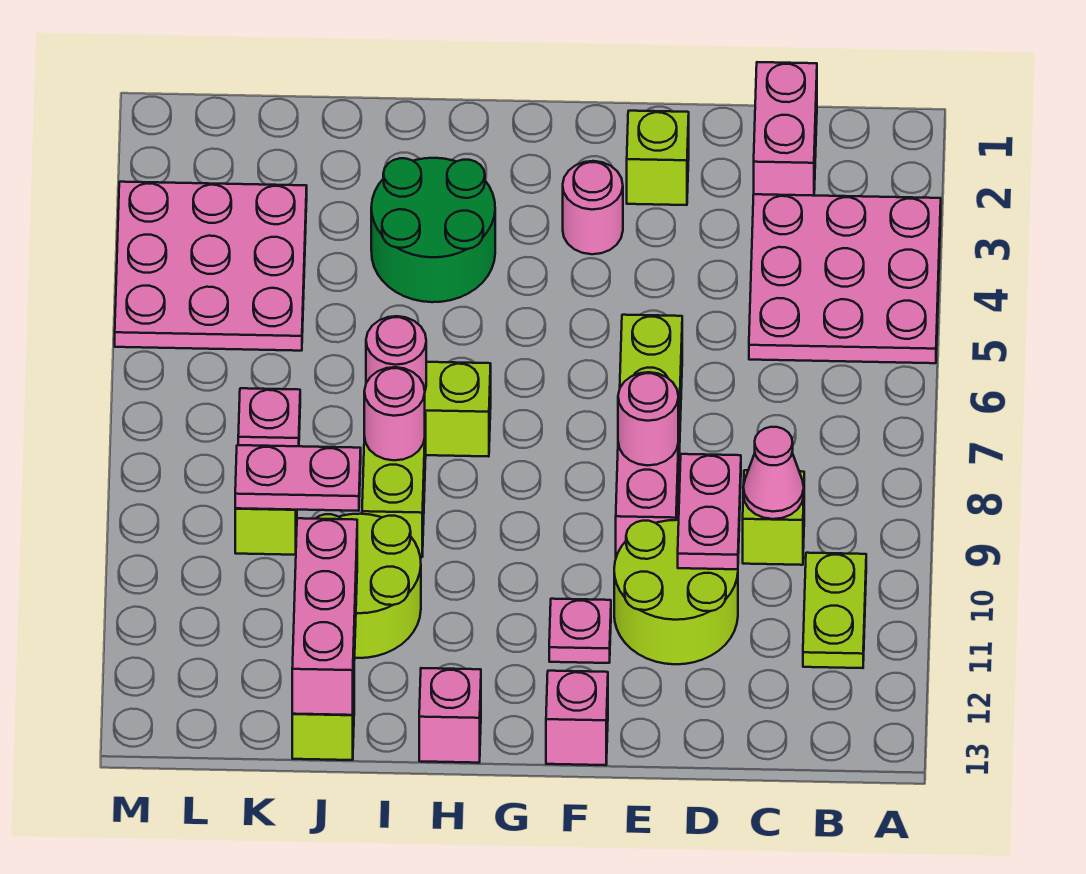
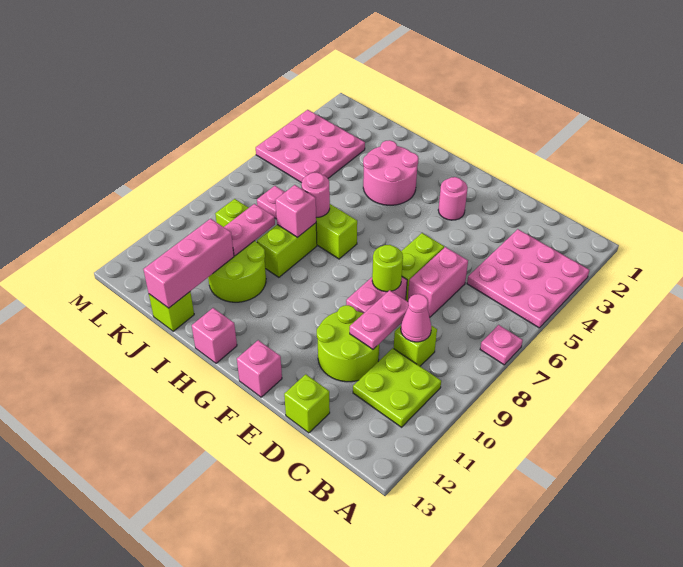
lime 1x2 plate [803,553,866,668] -> lime 2x2 plate [353,348,441,427]
pink 1x2 brick [754,62,817,196] -> pink 1x2 brick moved to [408,247,468,317]
lime 1x1 brick [627,111,689,205] -> lime 1x1 brick moved to [284,374,330,433]
pink 1x1 round brick [618,372,678,465] -> lime 1x1 round brick [372,245,403,292]
pink 1x1 plate [549,599,611,663] -> pink 1x1 plate moved to [480,325,523,365]
green 2x2 round brick [371,158,495,302] -> pink 2x2 round brick [363,140,419,205]
pink 1x1 round brick [364,367,425,460] -> pink 1x1 brick [276,185,316,238]
pink 1x2 plate [235,445,361,511] -> pink 1x2 plate turned to [224,204,275,256]

